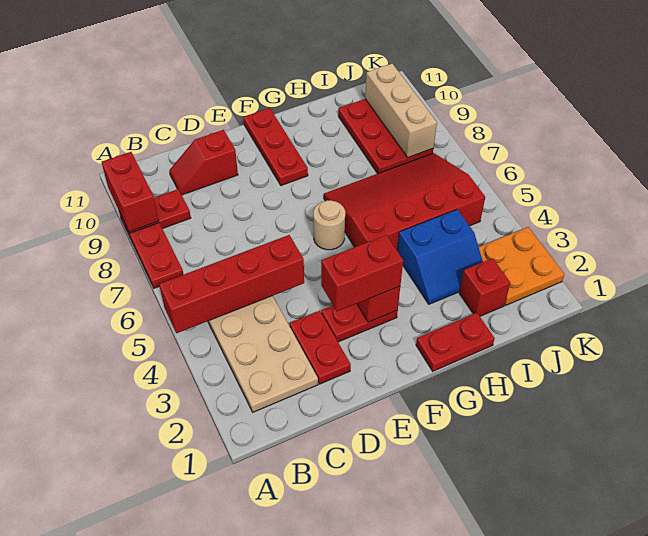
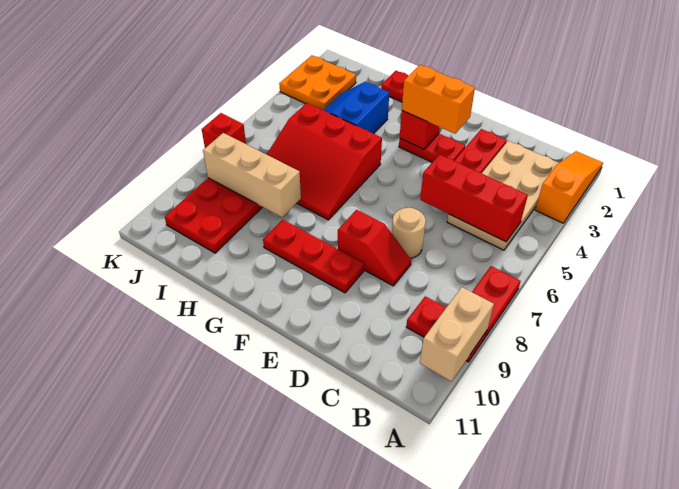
none -> orange 1x3 slope [535,151,603,223]
red 1x4 brick [159,235,304,333] -> red 1x3 brick [420,154,528,242]
red 1x2 brick [102,152,159,232] -> tan 1x2 brick [420,287,494,381]
red 1x2 slope [169,130,238,195] -> red 1x2 slope moved to [338,210,411,286]
red 1x2 brick [321,235,403,311] -> orange 1x2 brick [402,65,475,134]
tan 1x1 round brick [313,200,345,250] -> tan 1x1 round brick moved to [392,208,426,258]
red 1x3 plate [243,108,308,186] -> red 1x3 plate turned to [263,220,364,293]
red 3x4 slope [324,153,485,250] -> red 3x3 slope [267,103,382,220]
blue 2x2 slope [397,210,483,304] -> blue 2x2 slope turned to [324,82,389,134]
red 1x1 brick [459,258,510,316] -> red 1x1 brick moved to [202,113,246,148]
tan 1x3 brick [365,64,437,158] -> tan 1x3 brick turned to [203,133,301,217]

